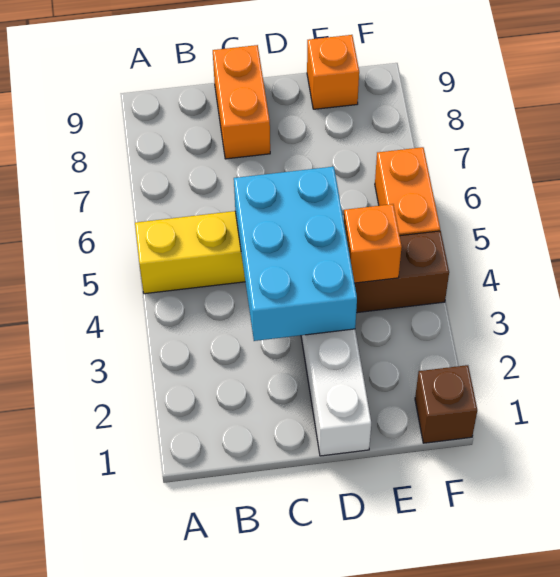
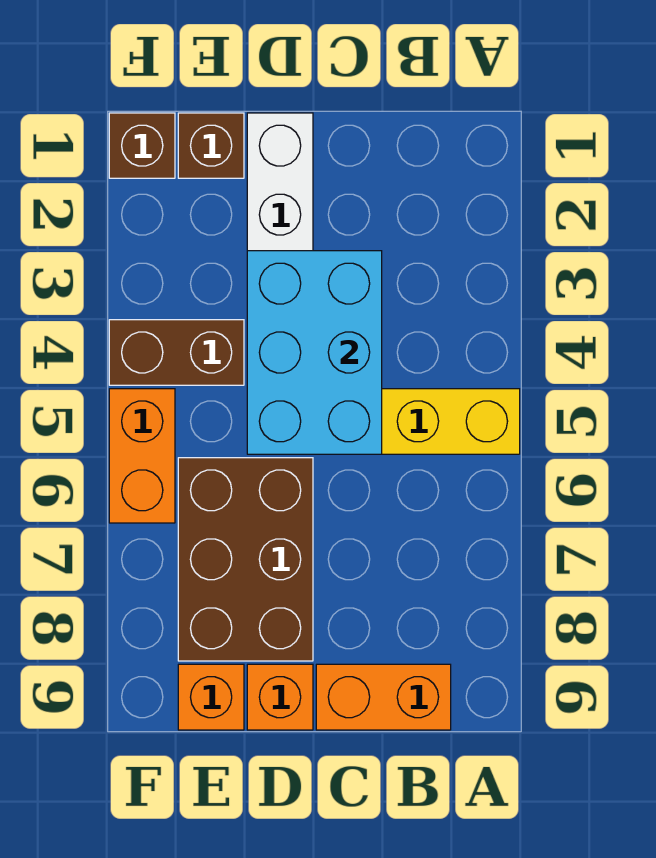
orange 1x2 brick [213,45,270,159] -> orange 1x2 brick turned to [316,664,451,730]
none -> brown 2x3 brick [178,458,313,661]
none -> brown 1x1 brick [178,113,244,178]
orange 1x1 brick [344,204,402,283] -> orange 1x1 brick moved to [247,664,313,730]

